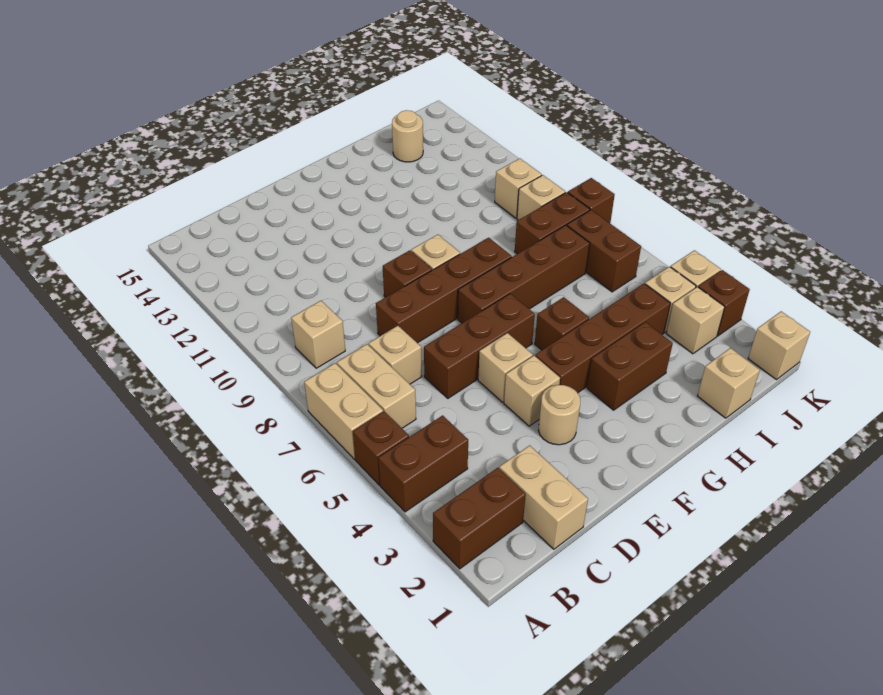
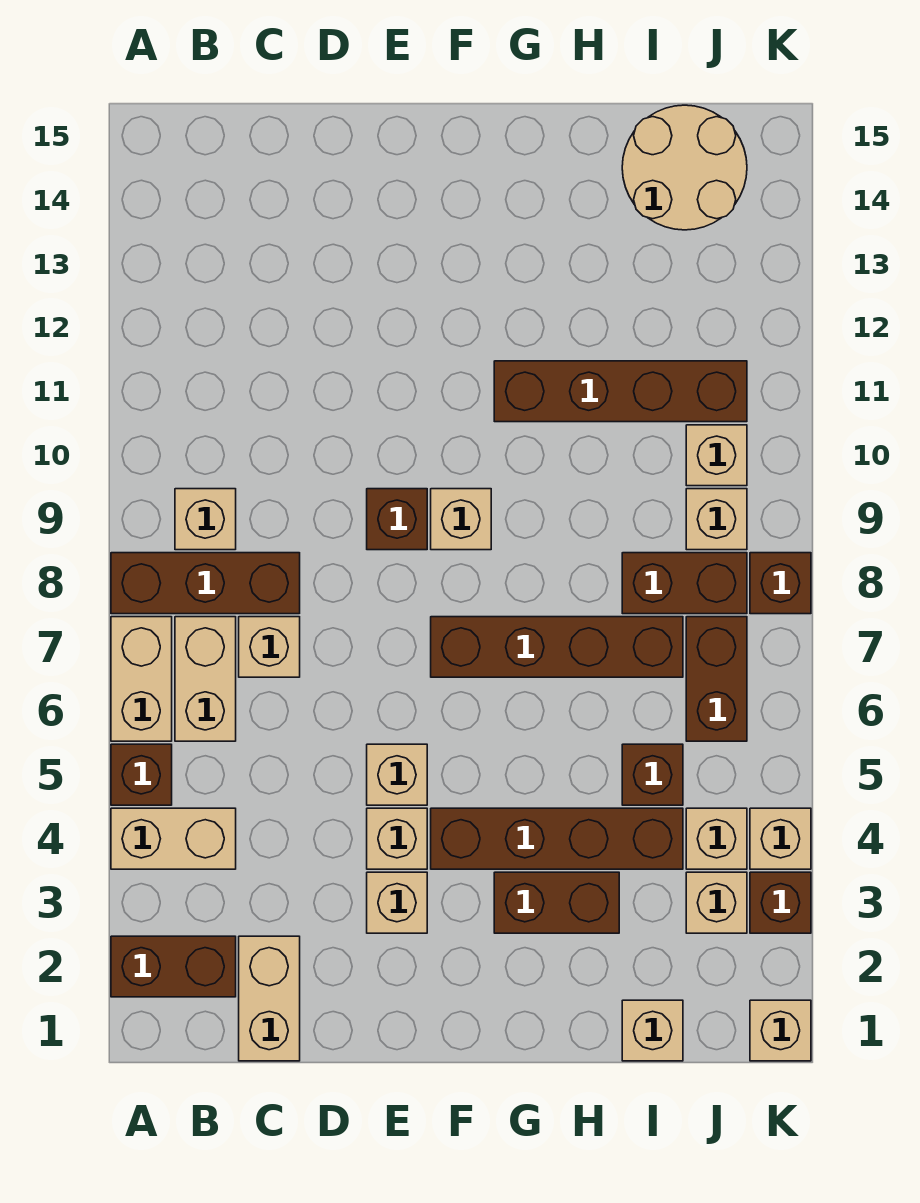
brown 1x2 brick [378,415,468,512] -> tan 1x2 brick [111,808,236,869]
brown 1x3 brick [424,294,535,398] -> brown 1x3 brick moved to [111,553,300,614]
brown 1x4 brick [376,238,512,343] -> brown 1x4 brick moved to [494,361,747,422]
tan 1x1 round brick [538,385,580,445] -> tan 1x1 brick [367,872,427,933]
brown 1x1 brick [535,297,589,350] -> brown 1x1 brick moved to [622,744,683,805]
tan 1x1 round brick [392,110,423,162] -> tan 2x2 round brick [622,105,747,230]

